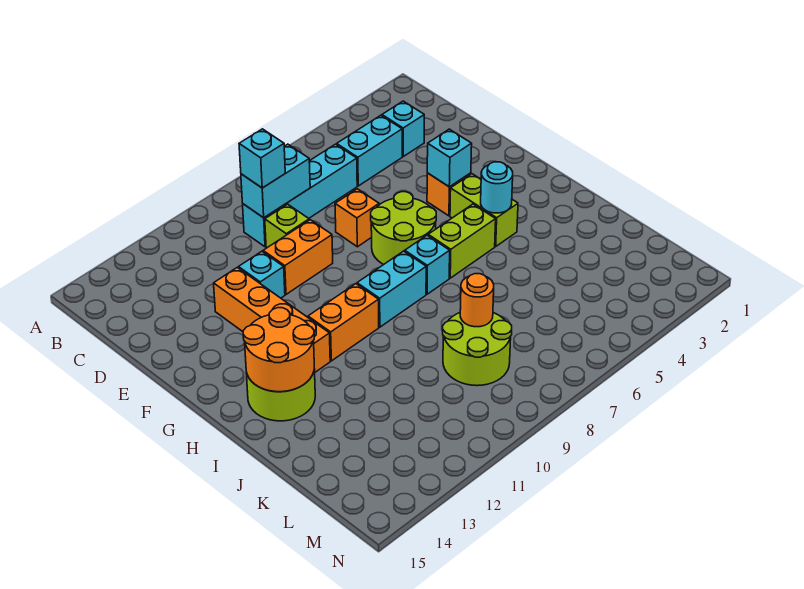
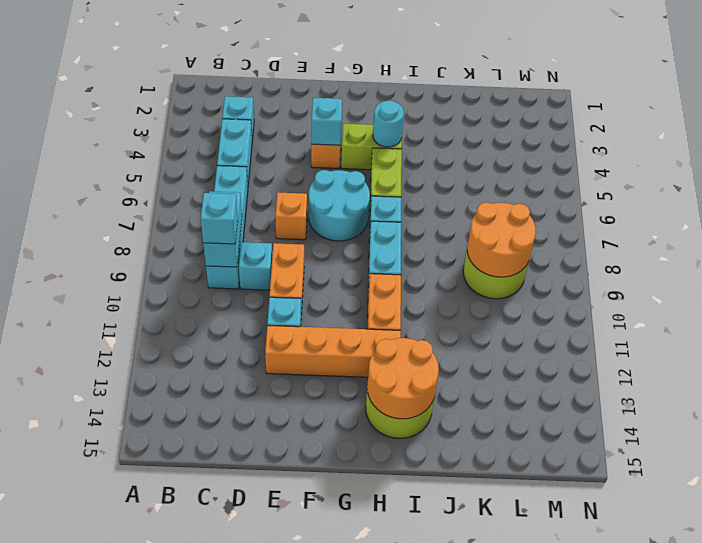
lime 1x1 brick [265,204,309,248] -> cyan 1x1 brick [239,242,272,290]
lime 2x2 round brick [371,192,436,265] -> cyan 2x2 round brick [309,170,370,241]
orange 1x1 round brick [460,274,494,327] -> orange 2x2 round brick [467,202,536,277]

